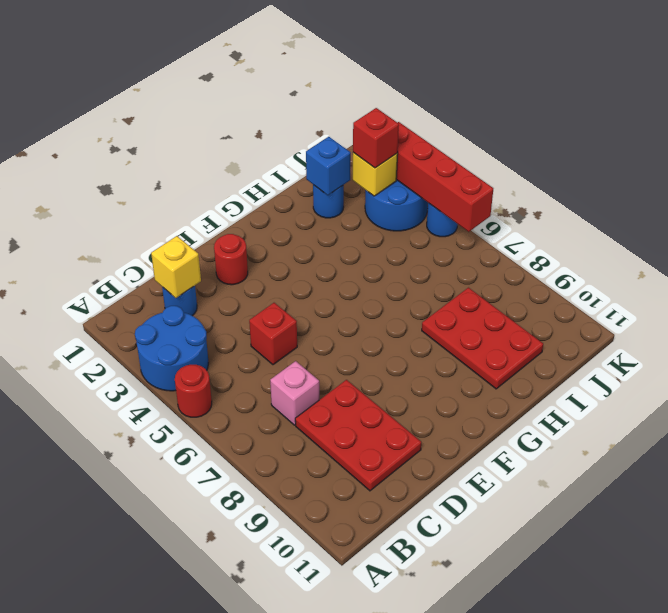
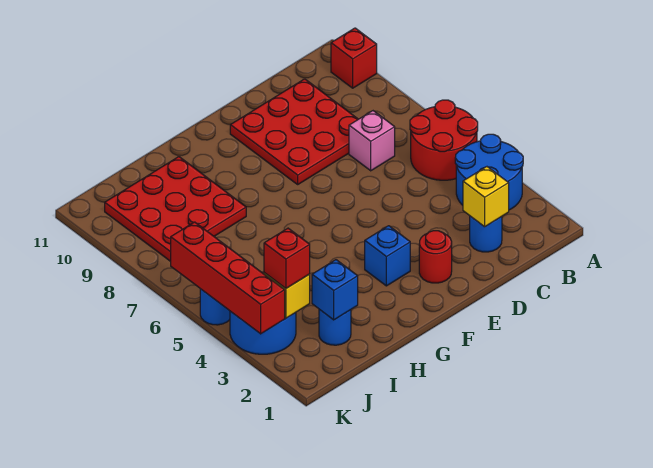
red 1x1 round brick [175,365,212,417] -> red 2x2 round brick [410,100,478,180]
red 2x3 plate [295,380,421,491] -> red 3x3 plate [230,79,358,184]
red 1x1 brick [249,303,297,365] -> red 1x1 brick moved to [331,28,377,88]
none -> blue 1x1 brick [365,226,410,286]
red 2x3 plate [422,288,543,389] -> red 3x3 plate [105,157,246,261]

